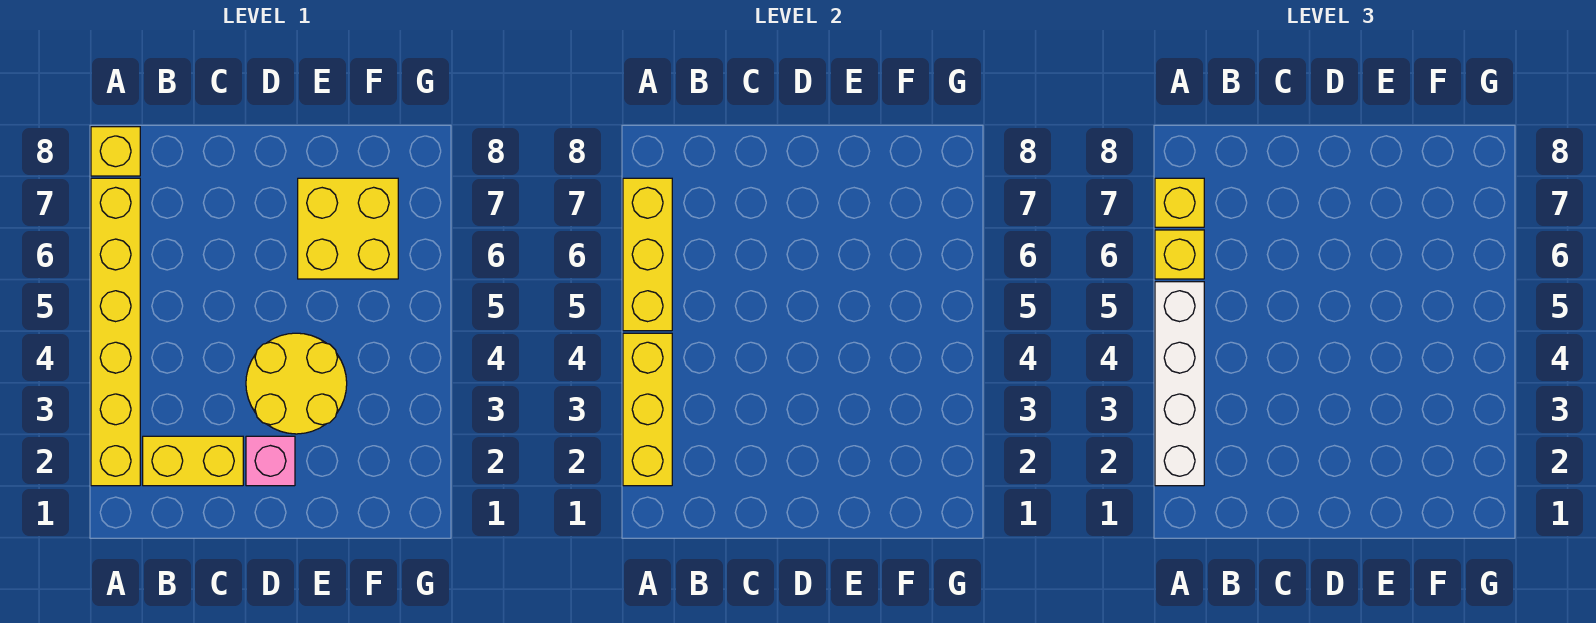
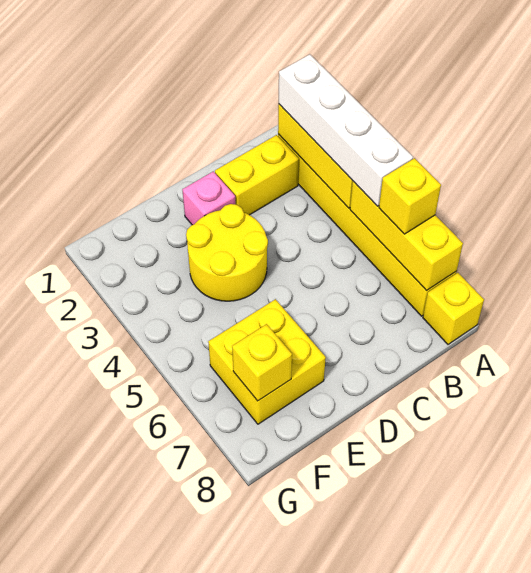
yellow 1x1 brick [1155,178,1204,227] -> yellow 1x1 brick moved to [232,324,292,401]

